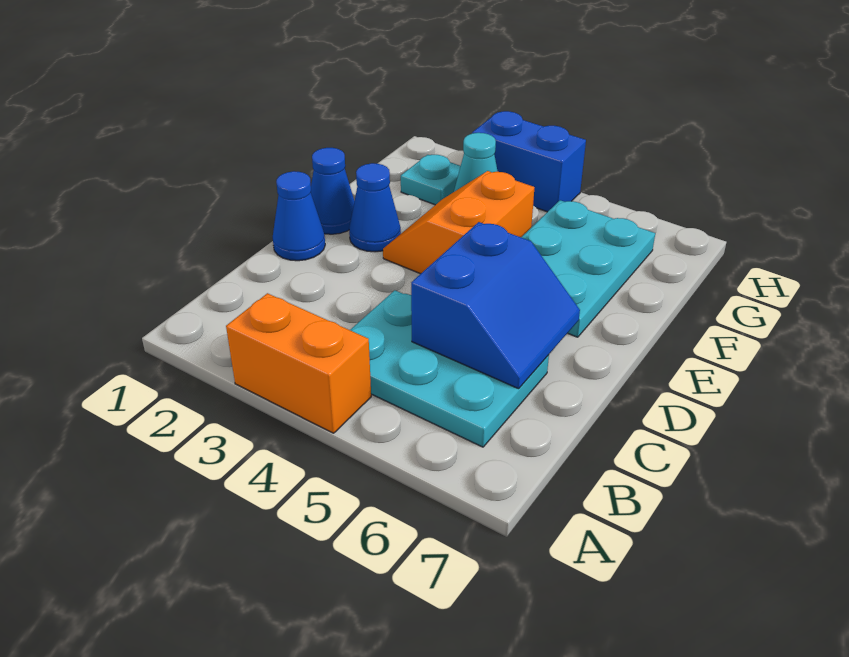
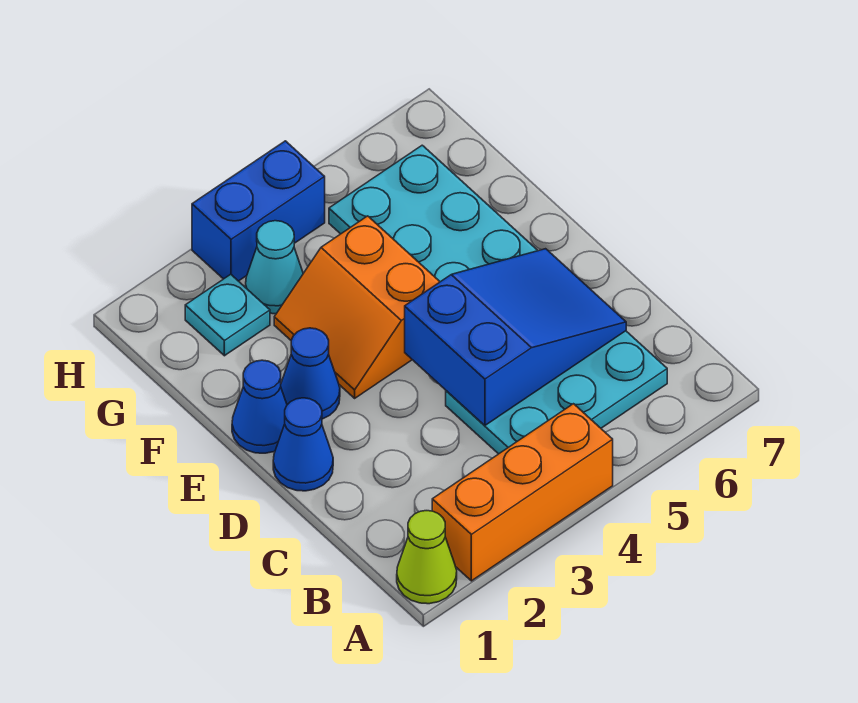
none -> lime 1x1 cone [397,511,457,604]
orange 1x2 brick [226,293,371,433] -> orange 1x3 brick [432,404,613,581]
blue 2x2 slope [411,222,580,389] -> blue 2x3 slope [405,249,626,425]

